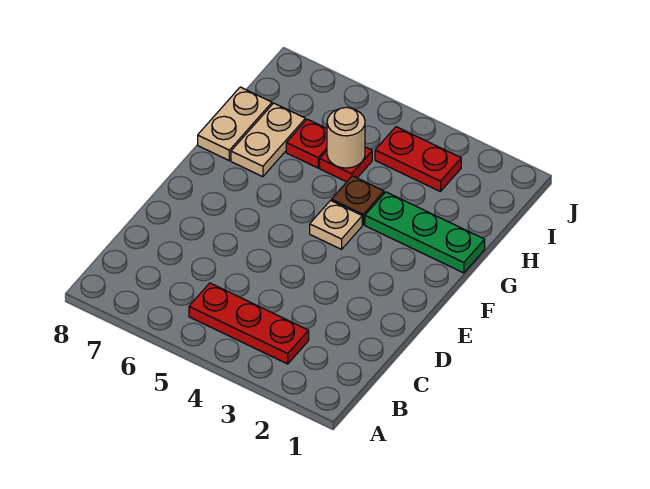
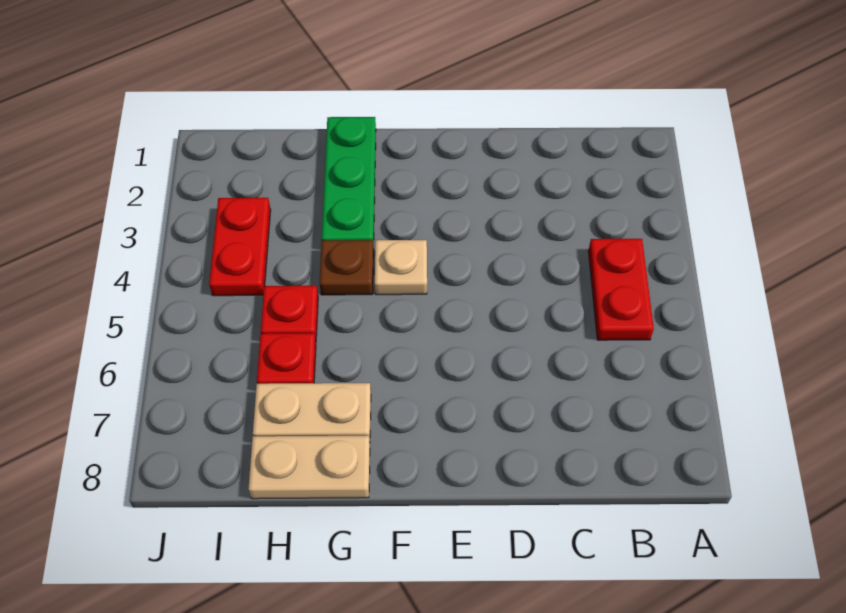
red 1x3 plate [189,283,309,364] -> red 1x2 plate [588,239,654,340]
tan 1x1 round brick [327,107,365,168] -> none

